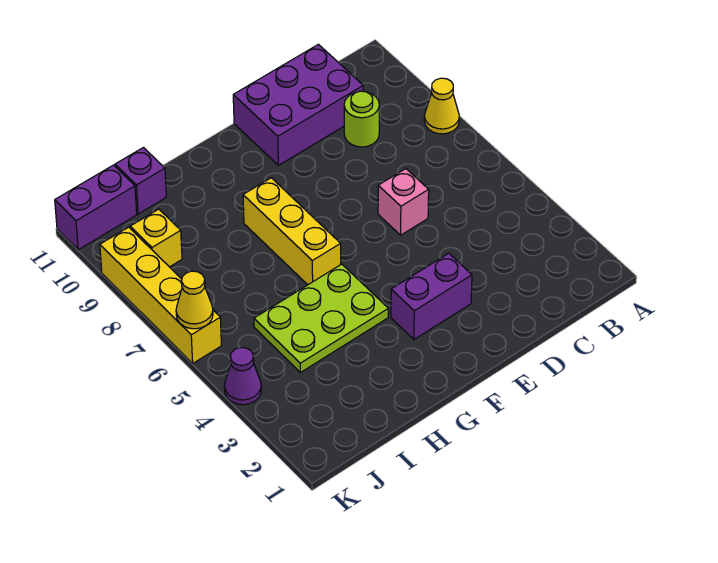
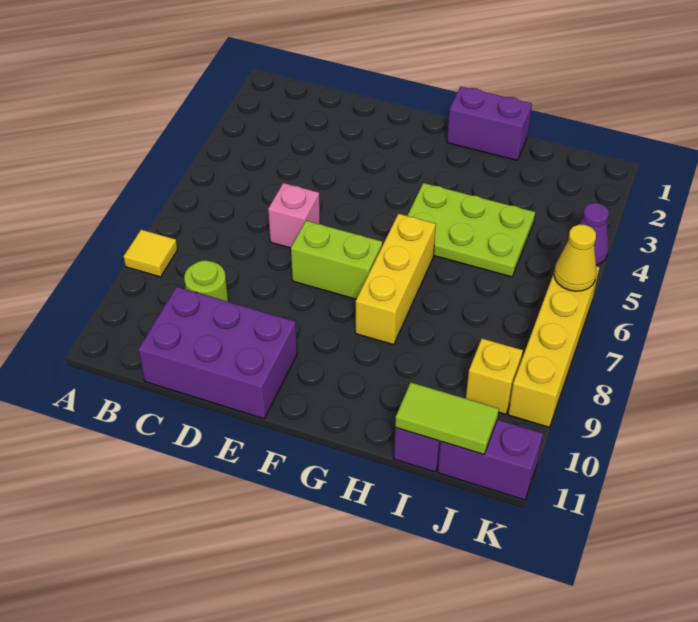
yellow 1x1 cone [424,78,459,134] -> yellow 1x1 tile [124,230,177,277]
purple 1x2 brick [391,253,472,339] -> purple 1x2 brick moved to [447,87,532,160]
none -> lime 1x2 brick [291,221,382,299]
none -> lime 1x2 tile [395,383,499,454]

